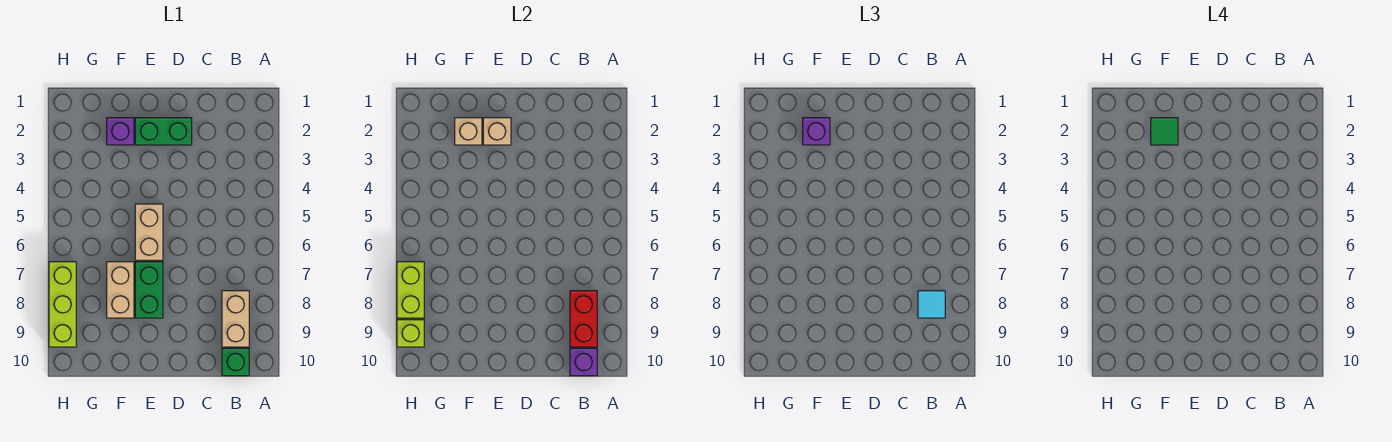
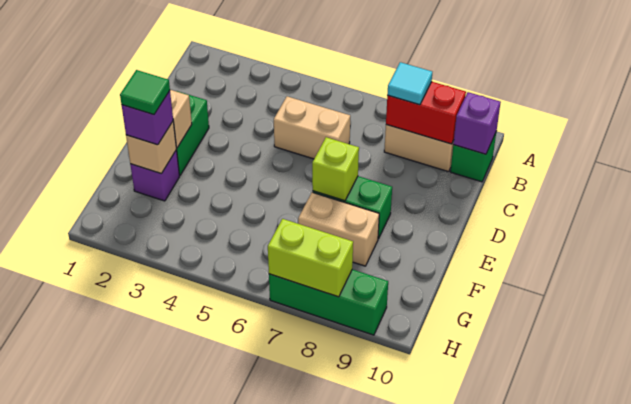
tan 1x2 brick [135,204,163,260] -> tan 1x2 brick moved to [274,96,350,159]
lime 1x3 brick [49,262,76,347] -> green 1x3 brick [269,269,388,335]
lime 1x1 brick [397,320,424,347] -> lime 1x1 brick moved to [312,137,359,201]

